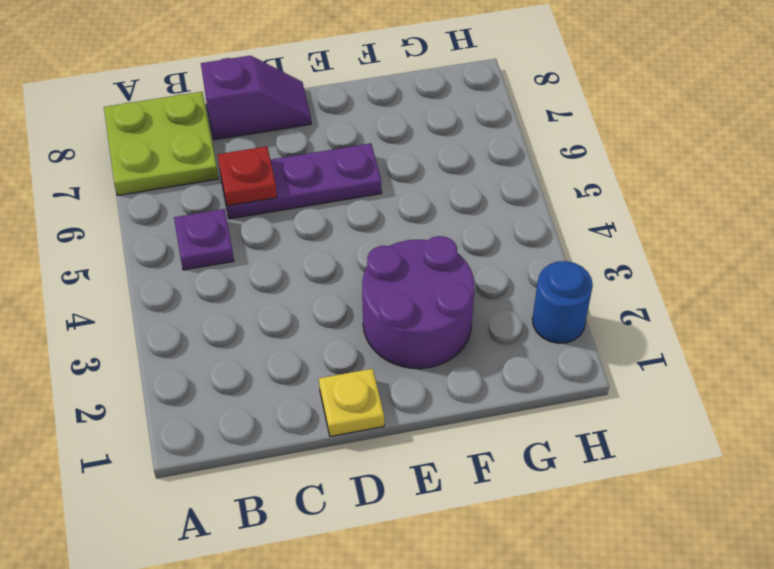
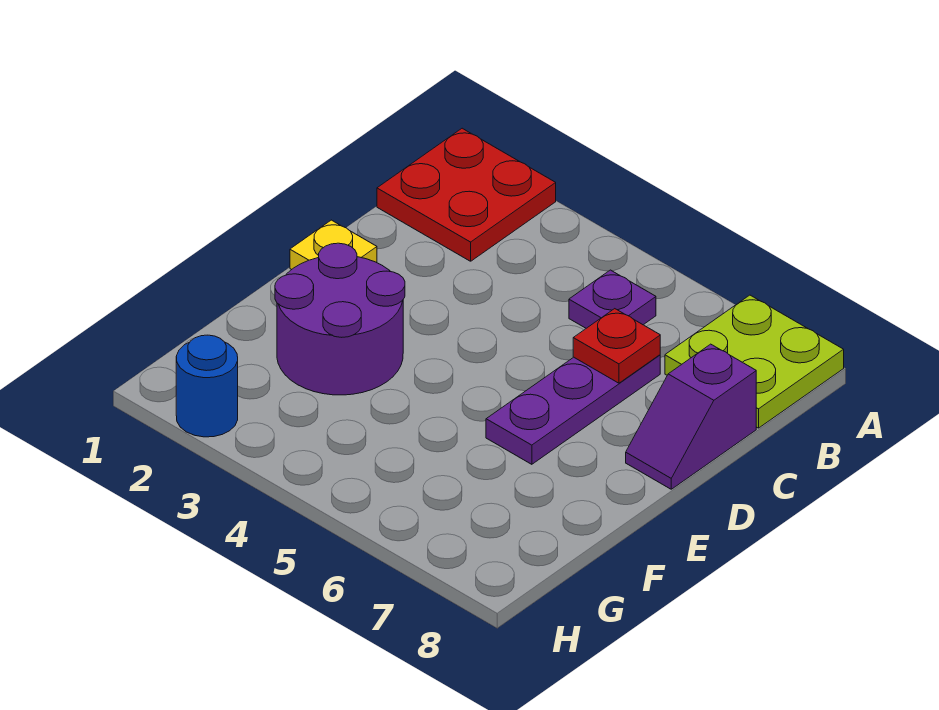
none -> red 2x2 plate [377,128,556,261]

